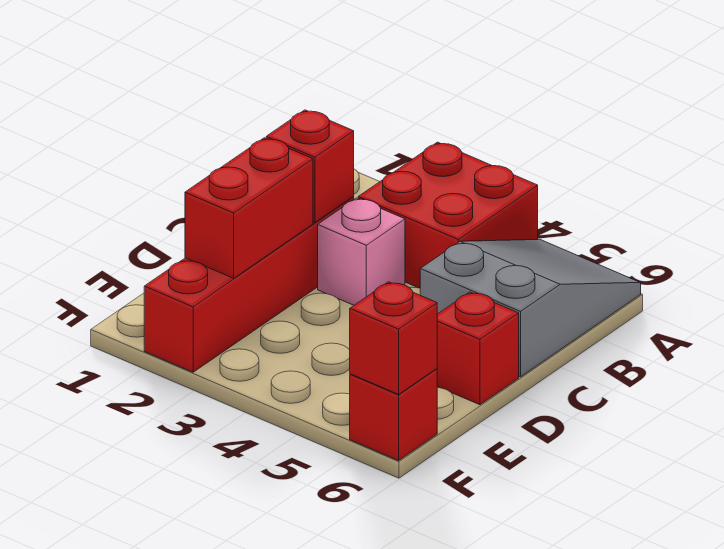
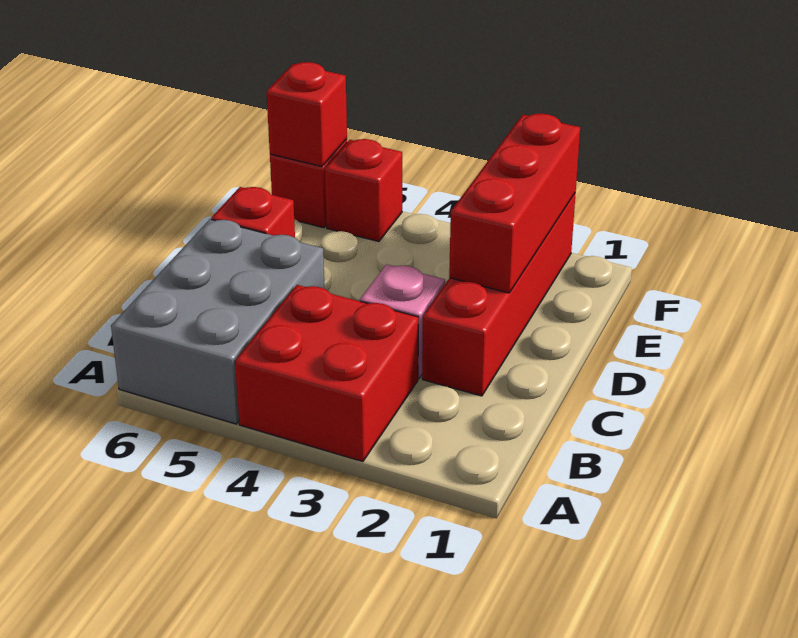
grey 2x3 slope [420,239,641,377] -> grey 2x3 brick [111,219,325,424]
red 1x1 brick [266,110,354,222] -> red 1x1 brick moved to [325,139,402,242]
red 1x2 brick [185,138,313,278] -> red 1x3 brick [449,113,580,293]

